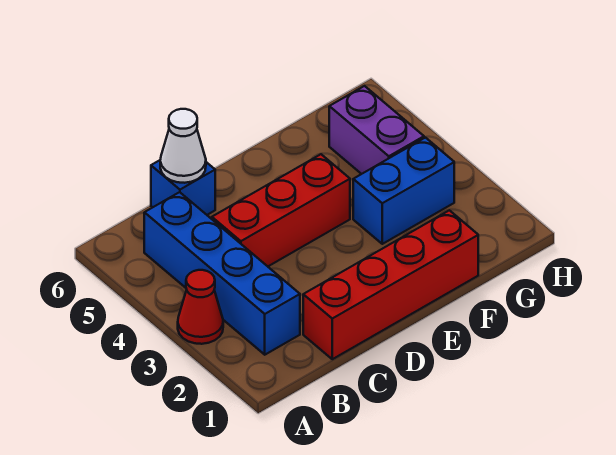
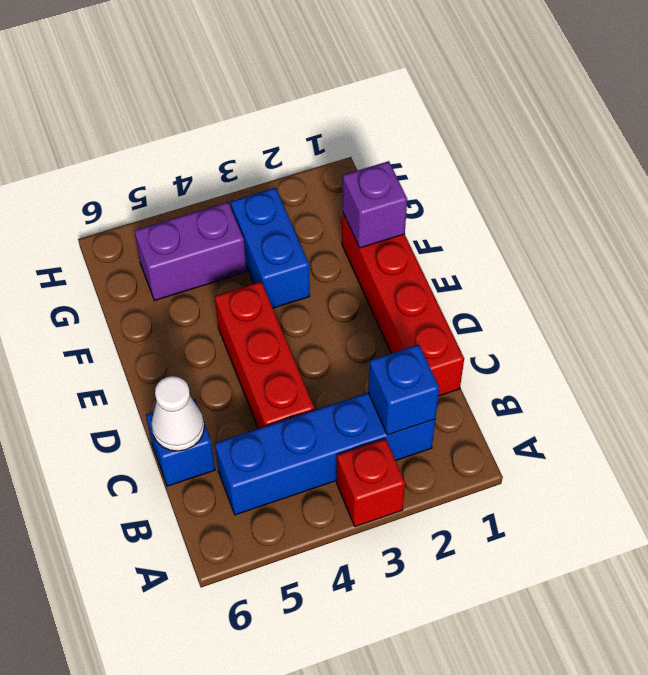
red 1x1 cone [178,270,223,344] -> red 1x1 brick [337,439,405,527]
none -> blue 1x1 brick [368,345,439,435]
none -> purple 1x1 brick [342,161,407,248]

